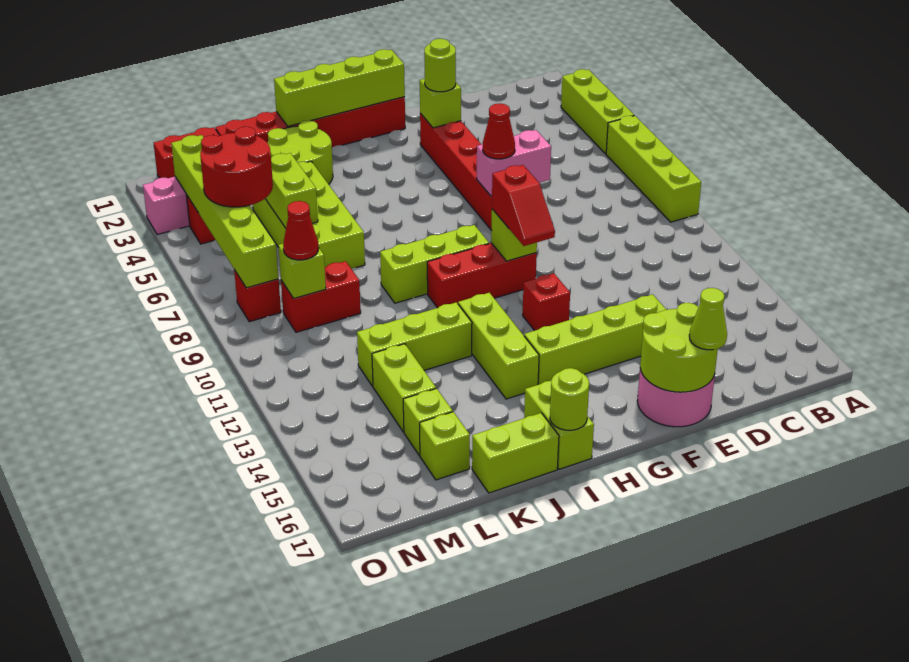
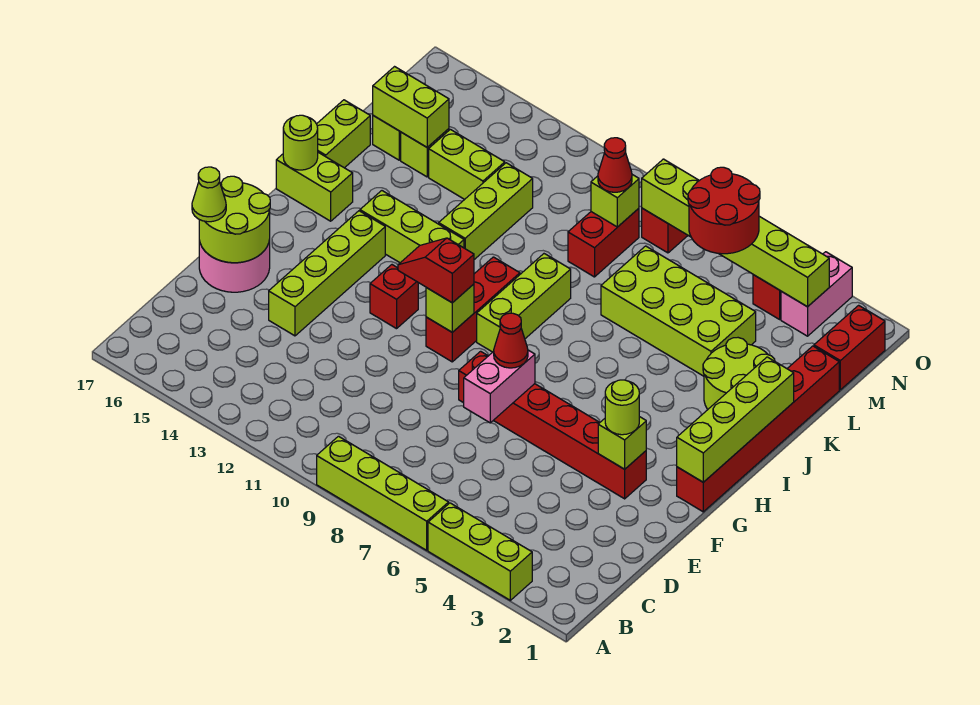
lime 1x2 brick [265,153,318,228] -> lime 1x2 brick moved to [373,67,449,147]

